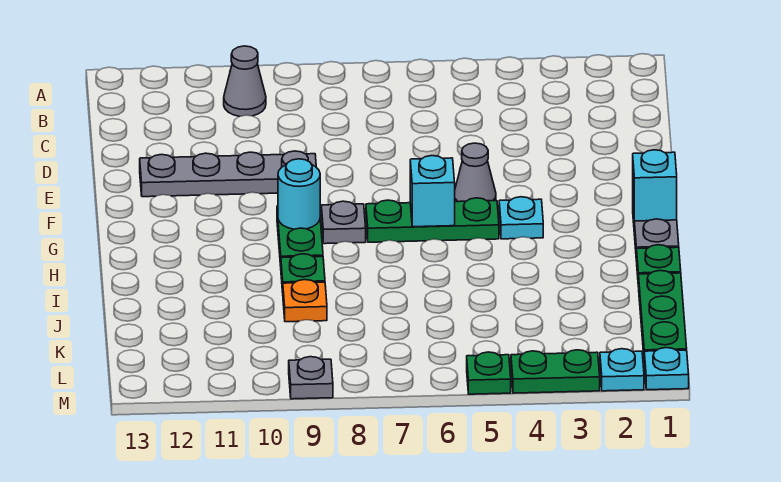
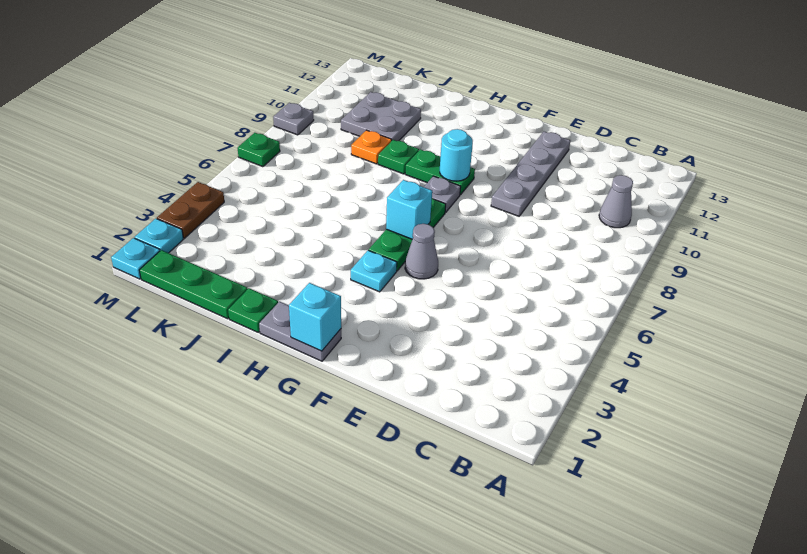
none -> grey 2x2 plate [341,92,421,141]
green 1x2 plate [511,350,600,393] -> brown 1x2 plate [157,182,224,238]
green 1x1 plate [467,352,511,394] -> green 1x1 plate moved to [238,133,280,167]

